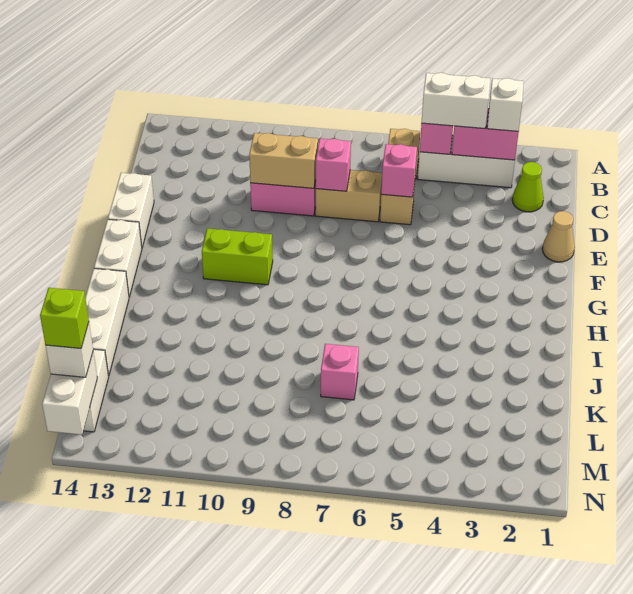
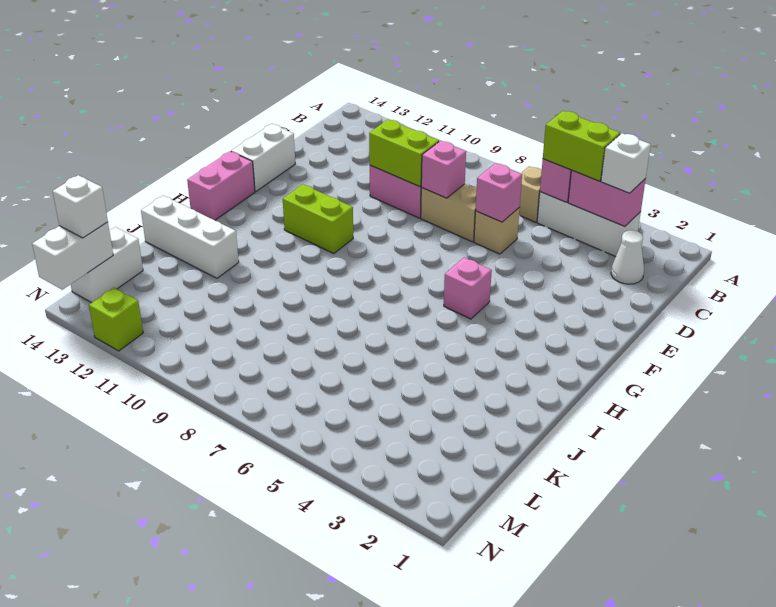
white 1x2 brick [422,73,490,129] -> lime 1x2 brick [543,111,620,181]
lime 1x1 cone [512,162,544,212] -> white 1x1 cone [611,230,644,284]
tan 1x2 brick [249,133,318,188] -> lime 1x2 brick [369,120,439,187]
tan 1x1 cone [542,211,575,262] -> none
white 1x2 brick [94,219,142,297] -> pink 1x2 brick [187,151,255,220]
white 1x3 brick [85,269,129,376] -> white 1x3 brick turned to [141,195,239,278]
pink 1x1 brick [321,344,359,400] -> pink 1x1 brick moved to [444,258,492,319]
lime 1x1 brick [40,288,89,348] -> lime 1x1 brick moved to [89,288,143,351]

